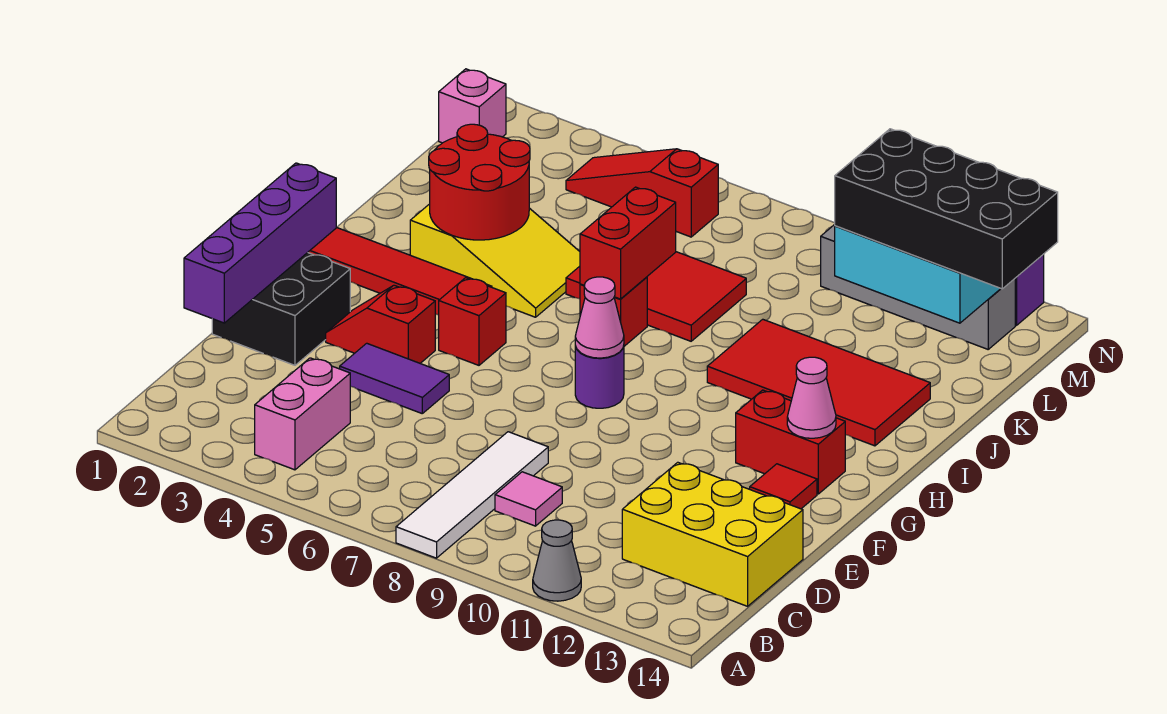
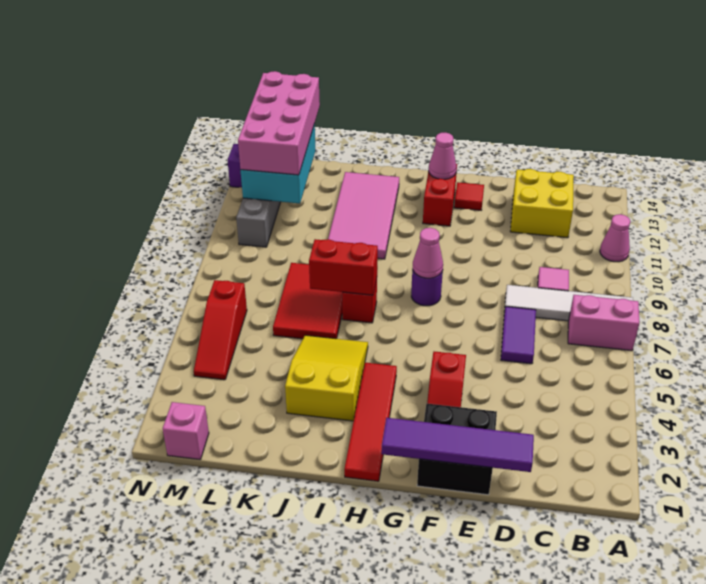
grey 1x1 cone [533,520,581,601] -> pink 1x1 cone [600,214,630,262]
pink 1x2 brick [255,358,350,470] -> pink 1x2 brick moved to [568,295,639,351]
yellow 2x3 brick [622,462,803,606] -> yellow 2x2 brick [510,169,574,238]
purple 1x4 brick [184,163,336,323] -> purple 1x4 tile [381,418,534,472]
purple 1x2 tile [340,343,449,413] -> purple 1x2 tile moved to [501,306,536,364]
red 1x1 brick [439,278,506,365] -> none
red 2x2 round brick [429,124,530,240] -> none
red 2x4 tile [707,319,930,446] -> pink 2x4 tile [328,172,399,259]
black 2x4 brick [835,129,1058,289] -> pink 2x4 brick [238,71,320,175]

